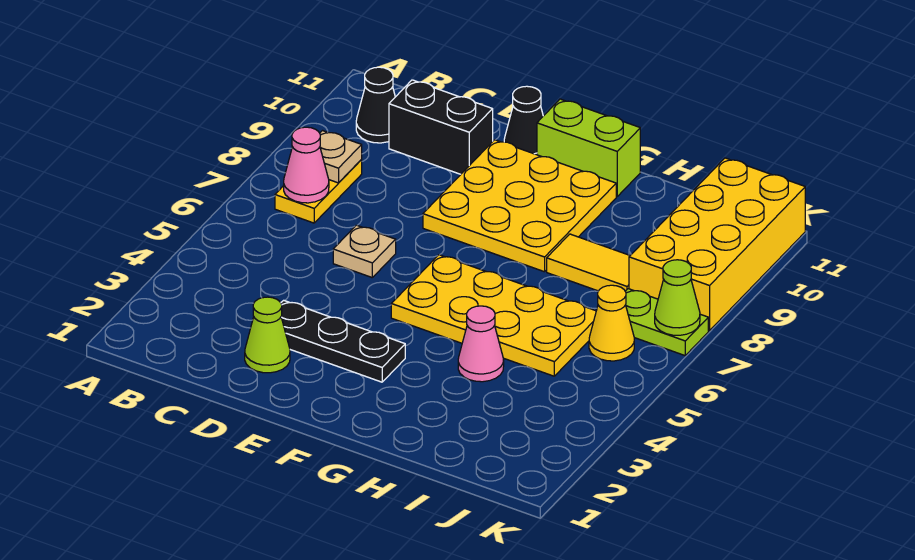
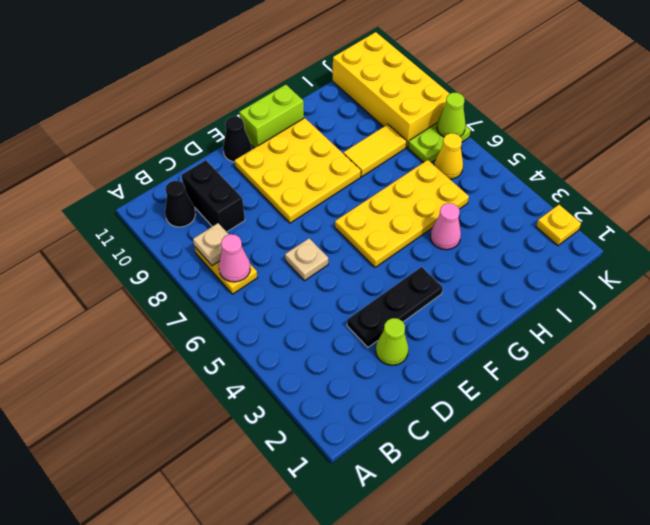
black 1x2 brick [389,80,493,174] -> black 1x2 brick turned to [181,160,245,232]
none -> yellow 1x1 plate [536,205,581,246]

